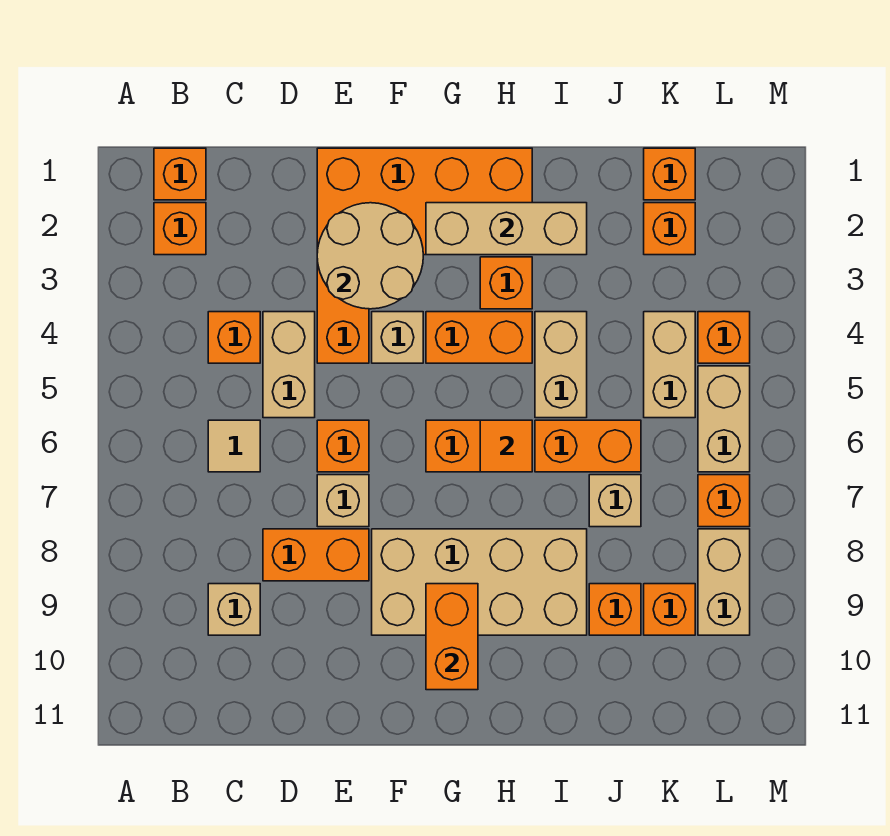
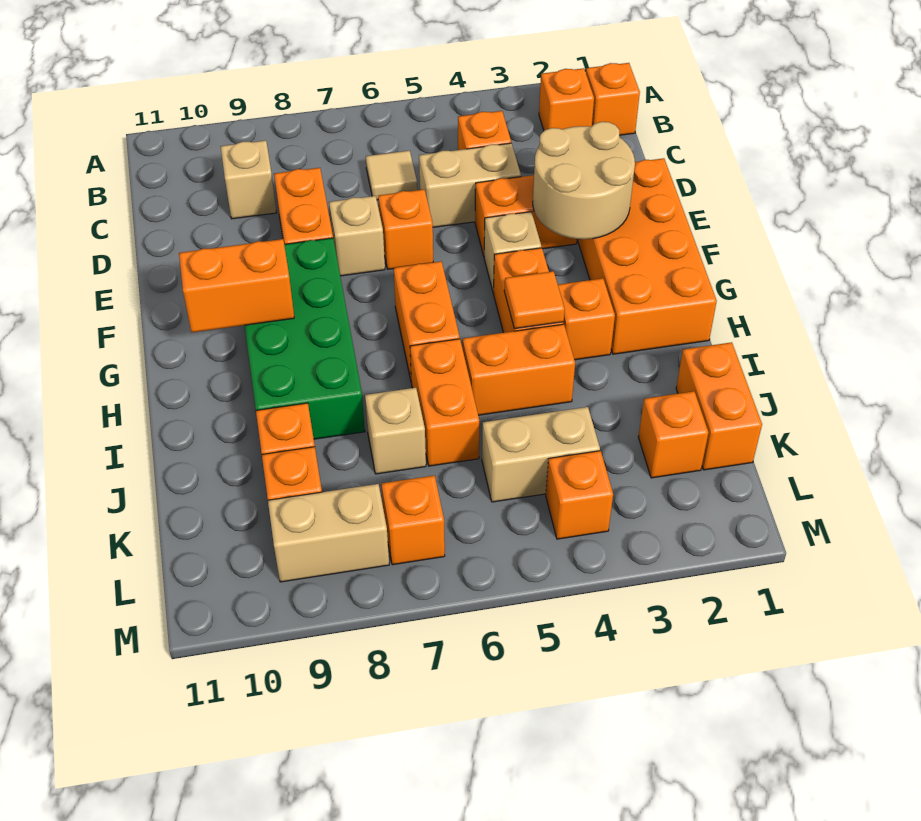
tan 2x4 brick [372,529,587,635] -> green 2x4 brick [244,238,365,439]
tan 1x3 brick [426,203,587,255] -> none
orange 1x1 tile [480,420,532,472] -> orange 1x1 tile moved to [504,271,565,329]
tan 1x2 brick [535,312,587,418] -> orange 1x2 brick [463,324,575,415]
orange 1x1 brick [644,148,695,200] -> orange 1x2 brick [676,342,762,470]
tan 1x2 brick [698,366,750,472] -> none

